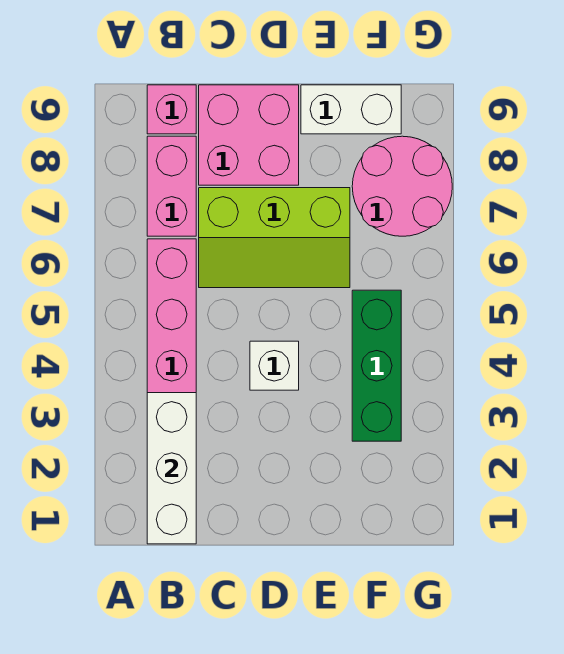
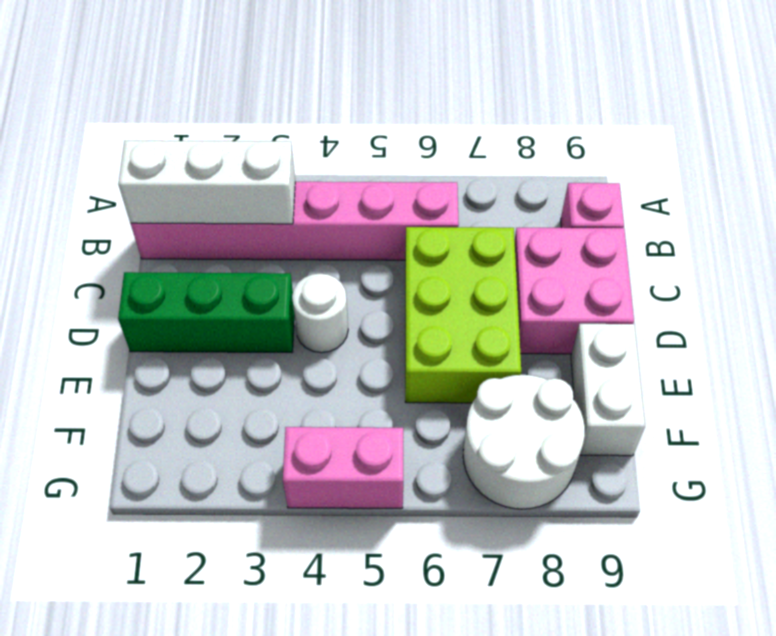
pink 1x2 brick [147,136,196,236] -> pink 1x2 brick moved to [283,427,403,508]
lime 2x3 slope [199,188,350,288] -> lime 2x3 brick [405,227,521,403]
white 1x1 brick [250,341,299,390] -> white 1x1 round brick [292,273,348,353]
green 1x3 brick [352,290,401,441] -> green 1x3 brick moved to [118,272,294,353]
pink 2x2 round brick [352,136,452,236] -> white 2x2 round brick [463,375,585,509]

